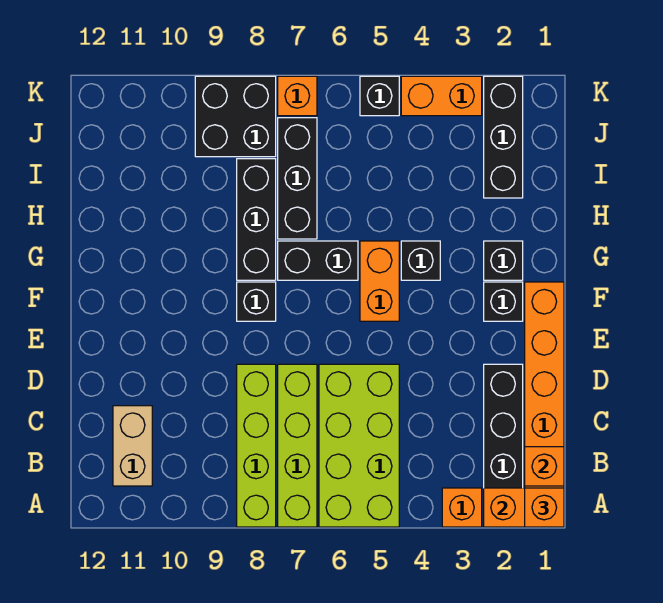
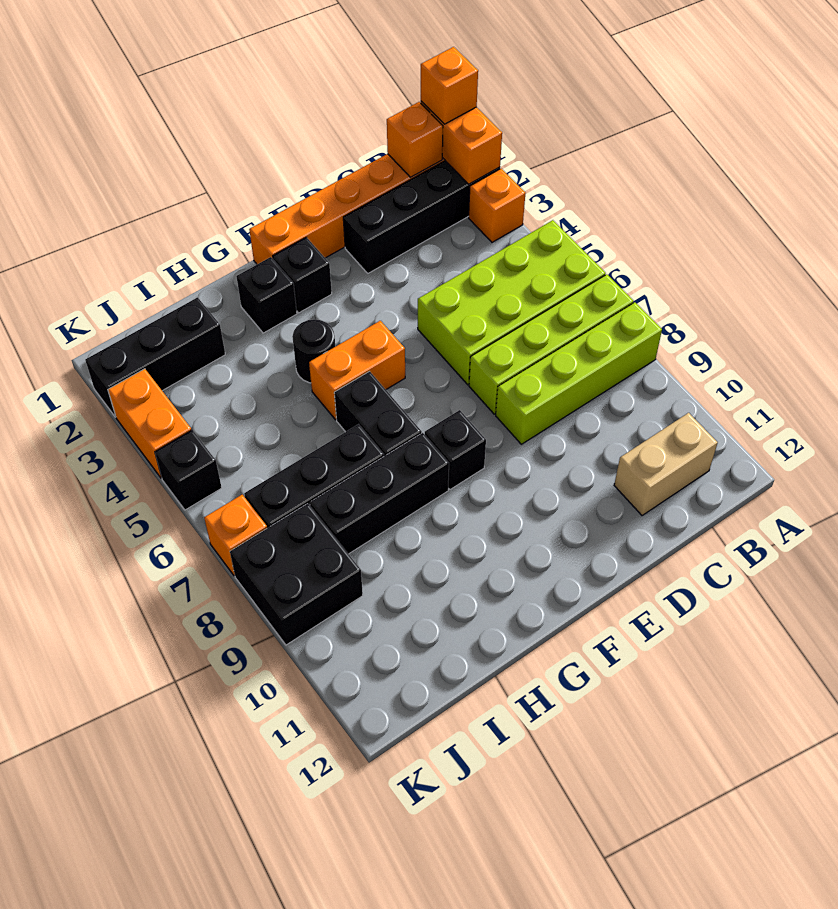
black 1x1 brick [401,241,440,280] -> black 1x1 round brick [292,319,335,383]

